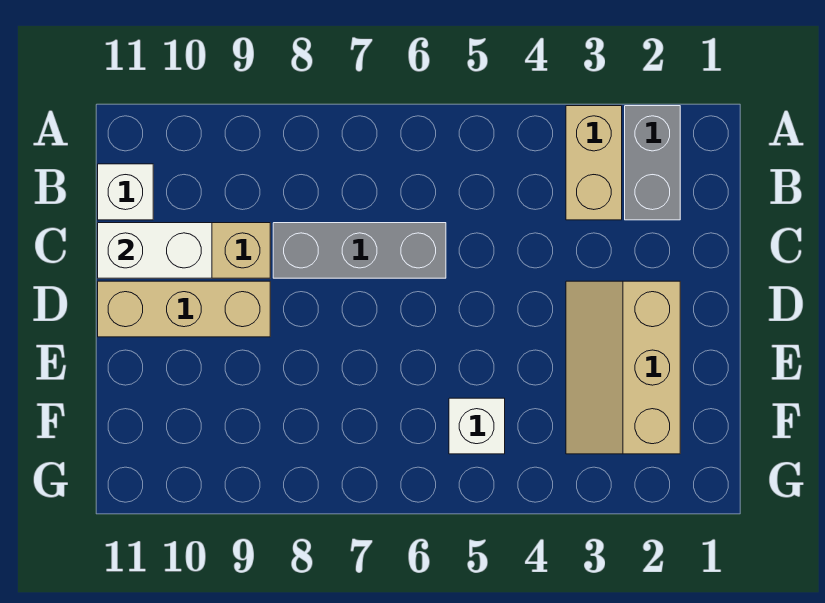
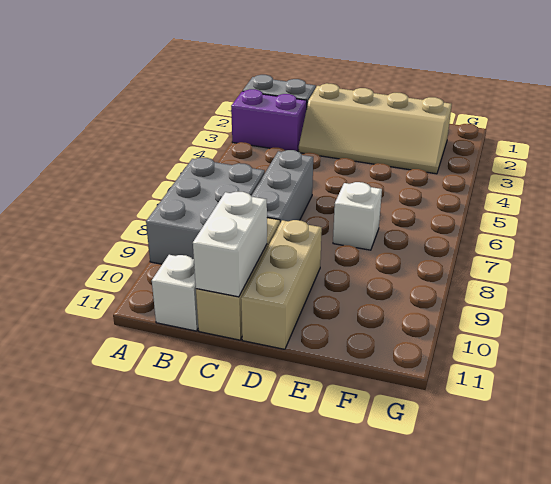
tan 1x2 brick [566,106,622,220] -> purple 1x2 brick [231,89,307,151]
none -> grey 2x3 brick [146,158,265,264]
tan 2x3 slope [566,281,680,454] -> tan 2x4 slope [299,83,452,174]
white 1x1 brick [449,398,505,454] -> white 1x1 brick moved to [333,182,382,250]

